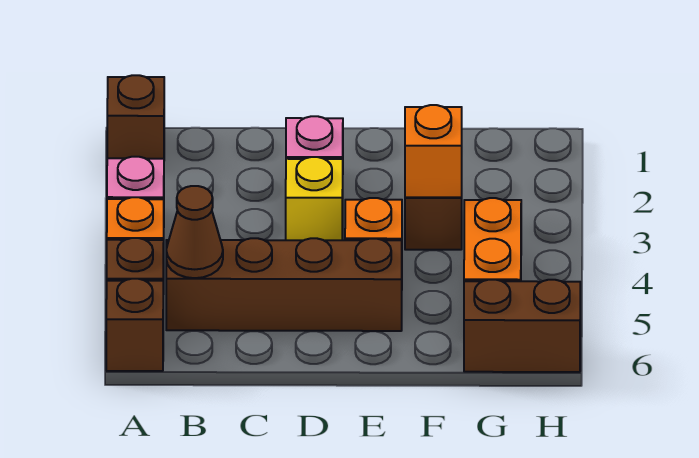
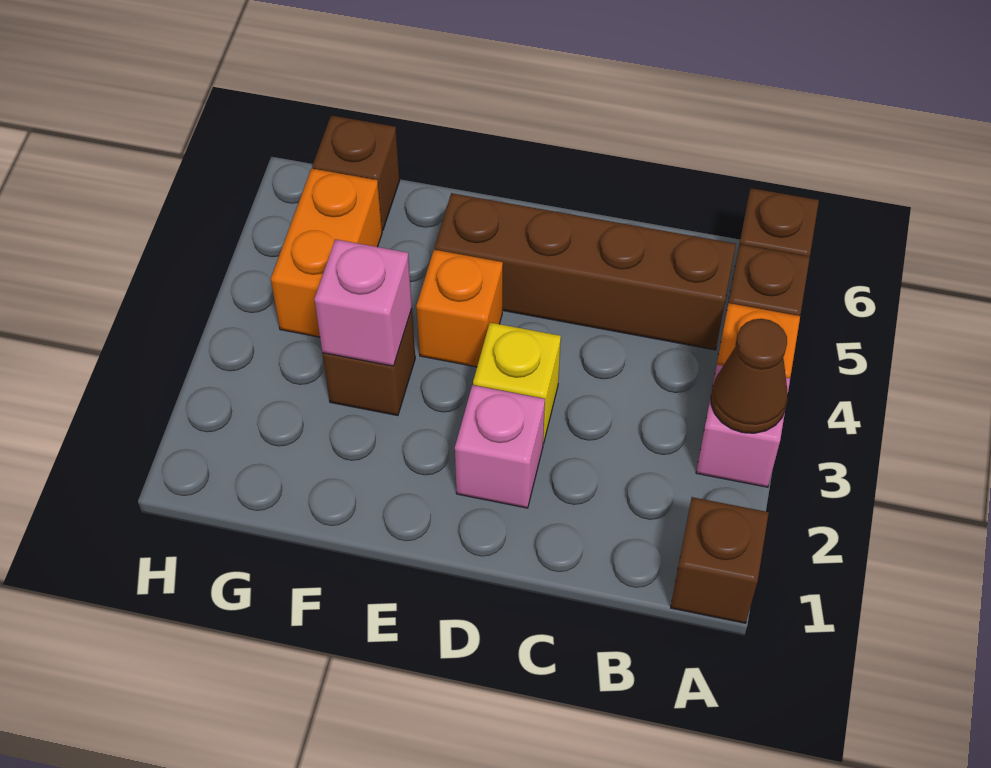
brown 1x1 cone [166,186,223,278] -> brown 1x1 cone moved to [711,319,788,433]
orange 1x1 brick [405,105,462,197] -> pink 1x1 brick [314,239,412,366]
brown 1x2 brick [464,280,580,372] -> brown 1x1 brick [312,115,400,230]

